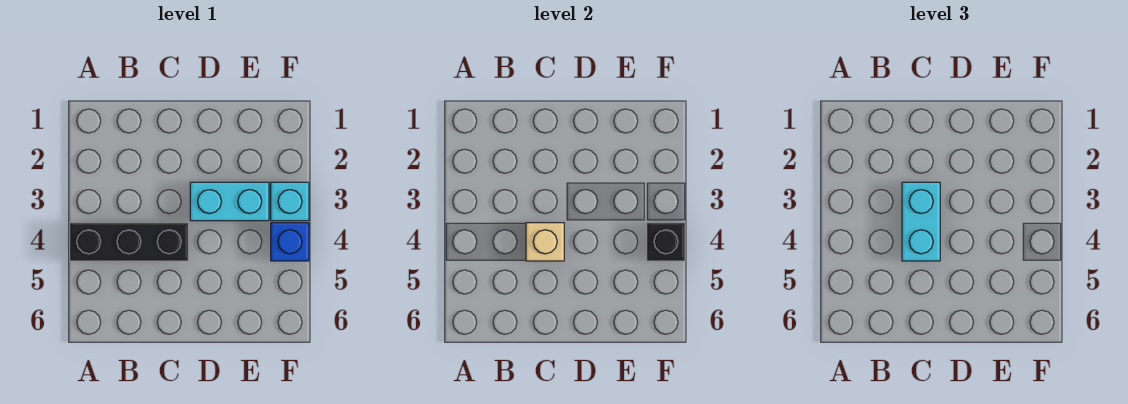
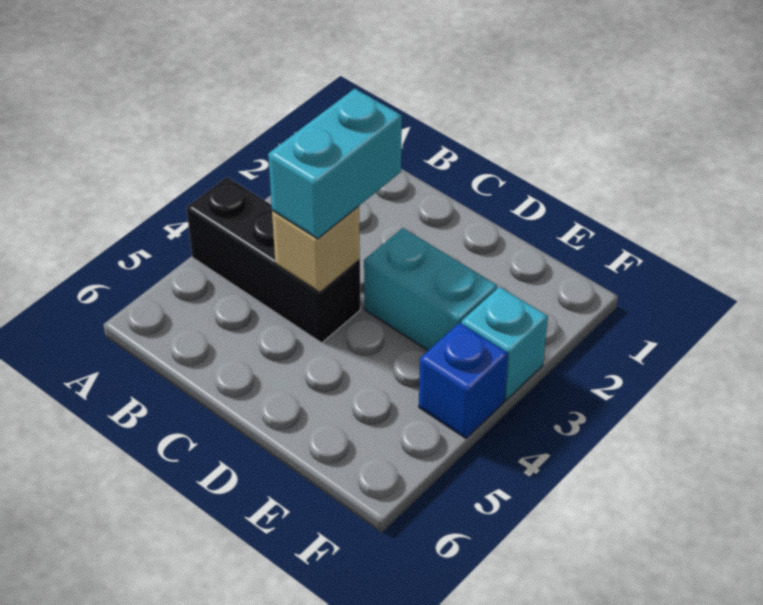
black 1x1 brick [647,223,685,261] -> none

